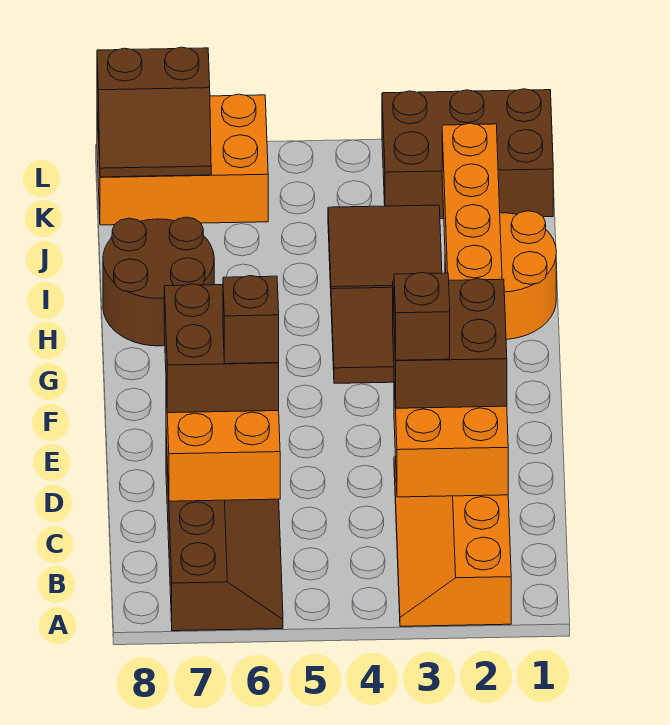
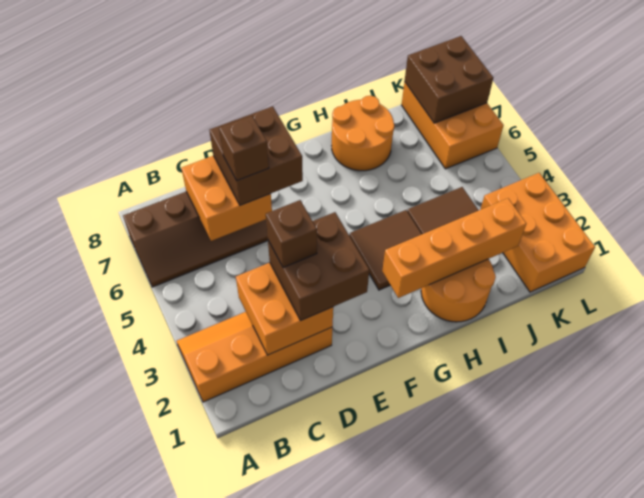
brown 2x2 round brick [103,217,214,346] -> orange 2x2 round brick [332,96,394,171]
brown 2x3 brick [382,89,553,219] -> orange 2x3 brick [480,173,595,292]
brown 2x2 slope [97,47,211,177] -> brown 2x2 brick [405,36,493,123]

